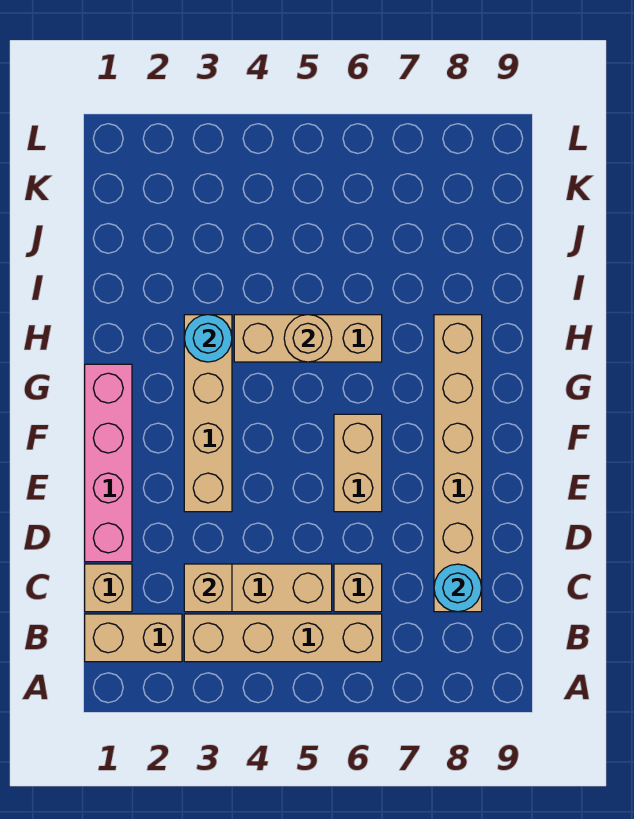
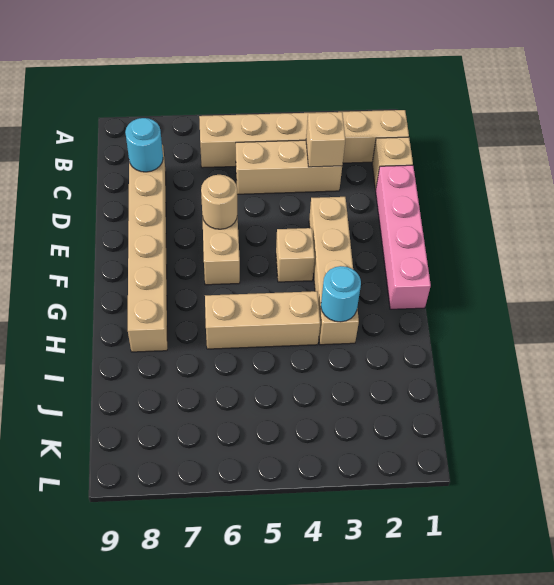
tan 1x1 brick [334,564,382,612] -> tan 1x1 brick moved to [276,228,315,282]
tan 1x1 round brick [284,315,332,362] -> tan 1x1 round brick moved to [201,175,237,229]

